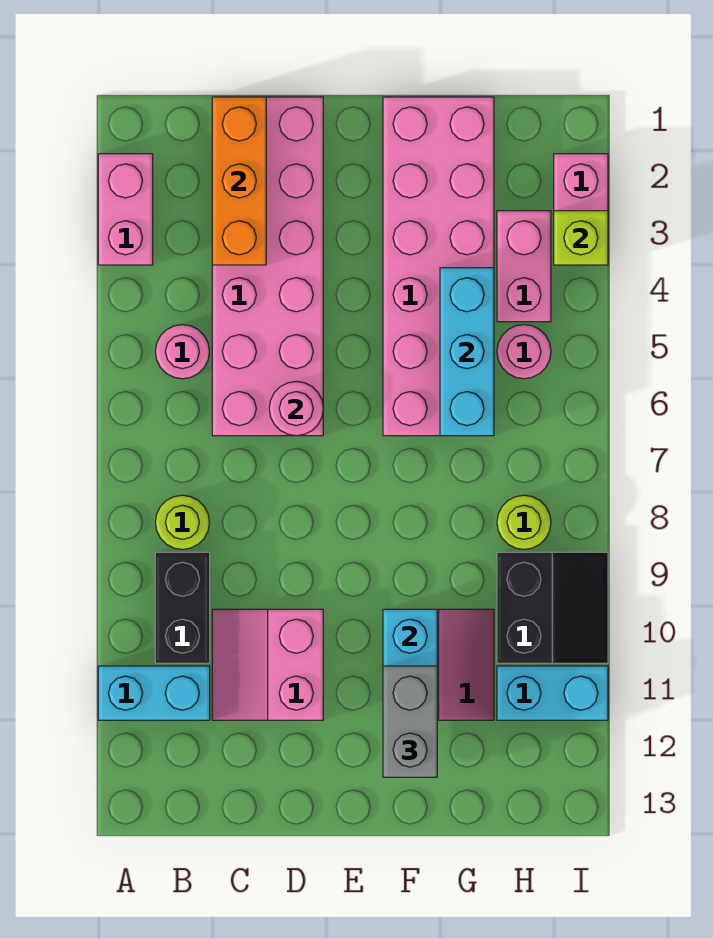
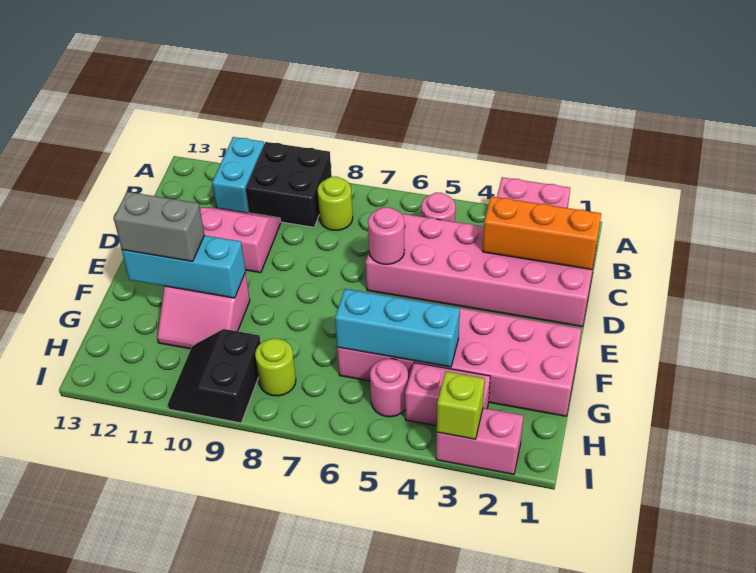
black 1x2 brick [155,552,210,663] -> black 2x2 brick [246,142,332,227]
black 2x2 slope [497,552,608,663] -> black 2x2 slope turned to [168,329,261,423]
cyan 1x2 brick [497,666,608,720] -> none

